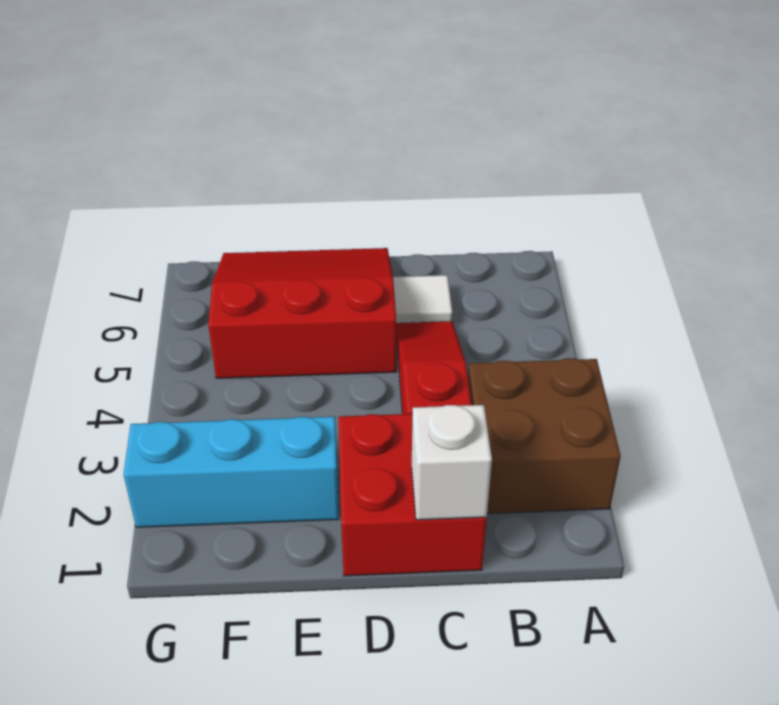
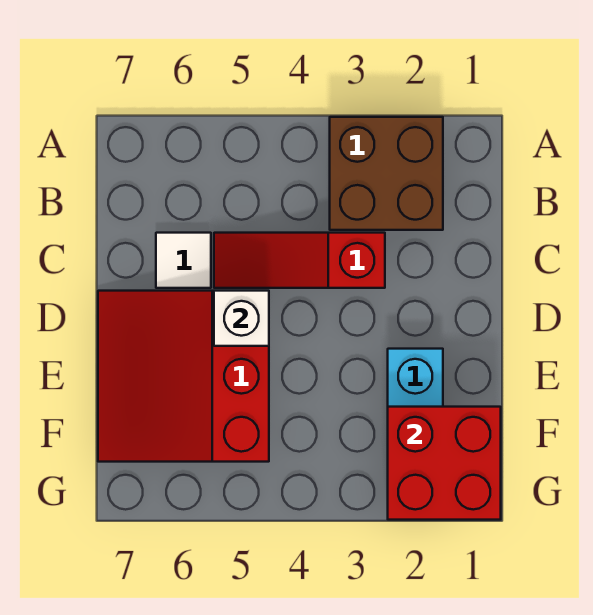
red 2x2 brick [339,414,487,576] -> red 2x2 brick moved to [388,407,501,520]
white 1x1 brick [412,405,492,520] -> white 1x1 brick moved to [214,291,269,346]

